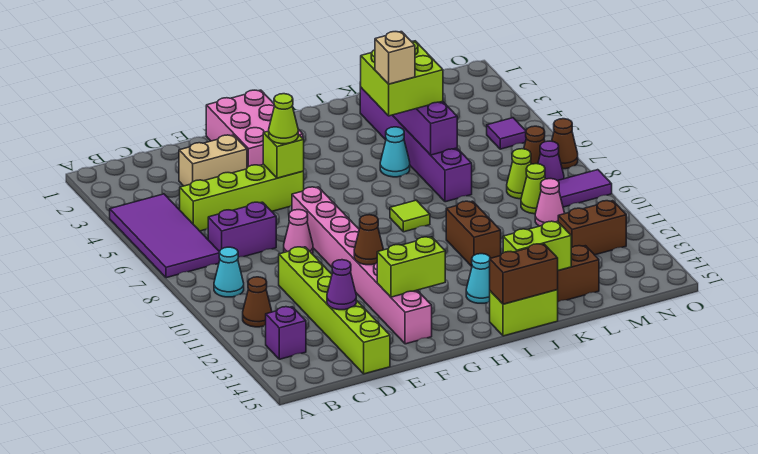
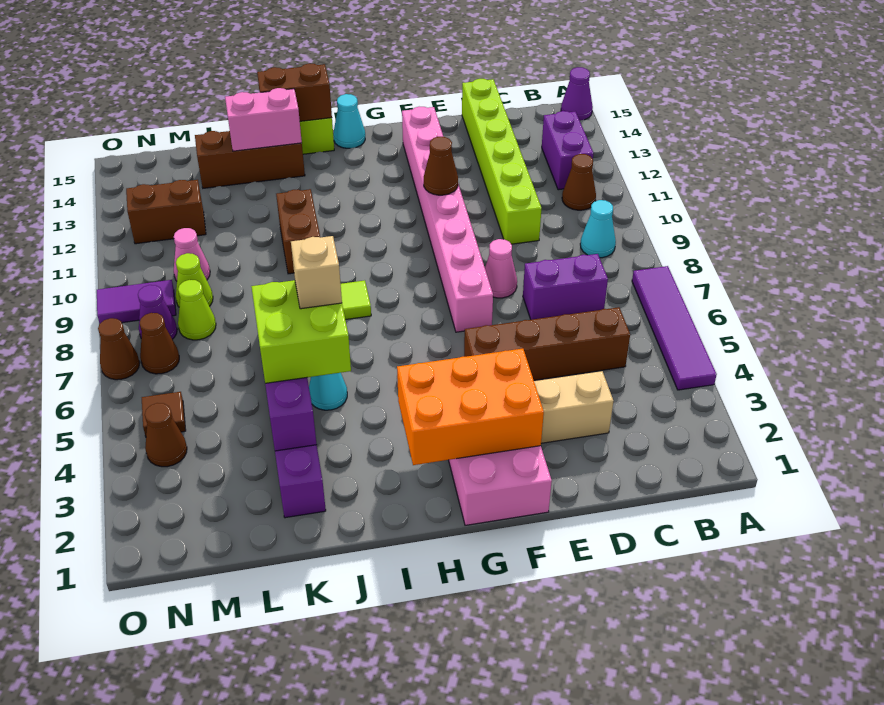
purple 2x4 tile [110,194,220,278] -> purple 1x4 tile [632,266,717,390]
purple 1x1 brick [266,307,306,359] -> purple 1x2 brick [542,111,593,190]
lime 1x4 brick [180,164,304,231] -> brown 1x4 brick [464,307,630,380]
purple 1x1 cone [327,260,356,310] -> purple 1x1 cone moved to [561,67,593,121]
none -> orange 2x3 brick [397,349,544,465]
lime 1x1 brick [263,131,304,178] -> none
lime 1x1 cone [269,94,298,144] -> none
lime 1x2 brick [377,237,445,297] -> none
cyan 1x1 cone [466,254,490,303] -> cyan 1x1 cone moved to [333,94,365,148]
lime 1x2 brick [503,221,571,271] -> pink 1x2 brick [225,88,302,151]
none -> brown 1x1 cone [145,403,187,467]
purple 1x1 tile [487,118,526,149] -> brown 1x1 tile [142,392,186,436]

